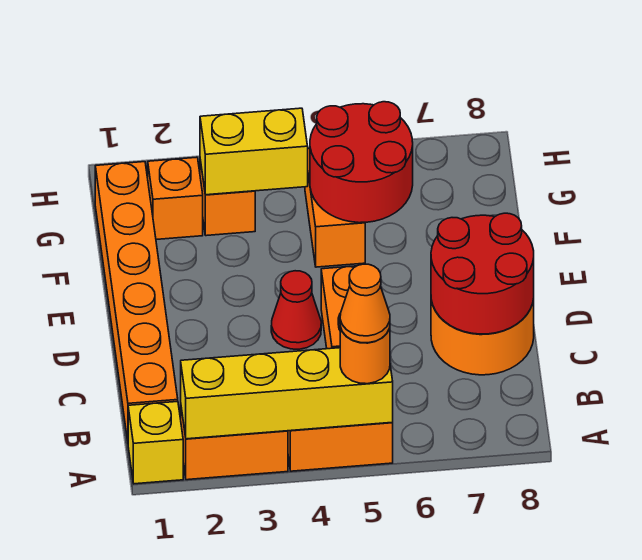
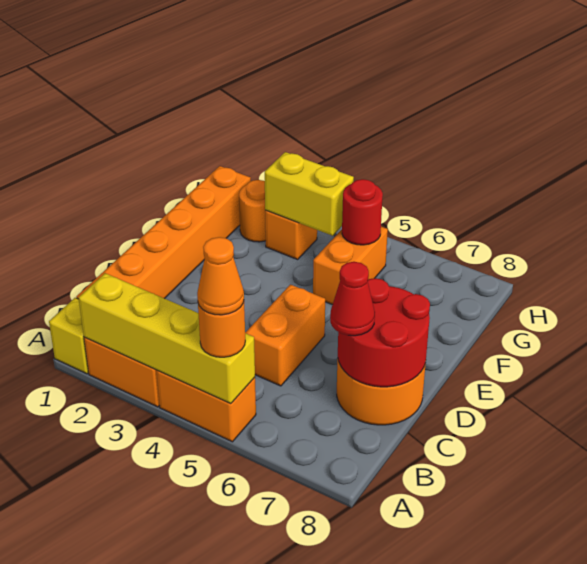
red 1x1 cone [271,271,321,349] -> red 1x1 cone moved to [330,262,375,336]
red 2x2 round brick [310,102,413,223] -> red 1x1 round brick [342,179,383,245]
orange 1x1 brick [148,157,203,240] -> orange 1x1 round brick [239,180,266,242]

